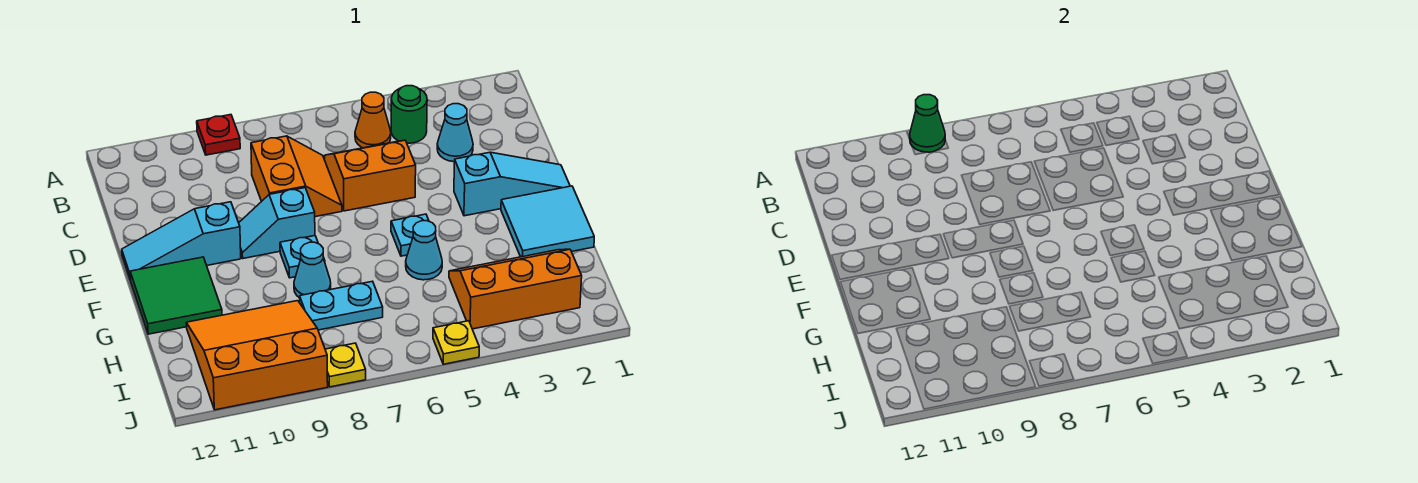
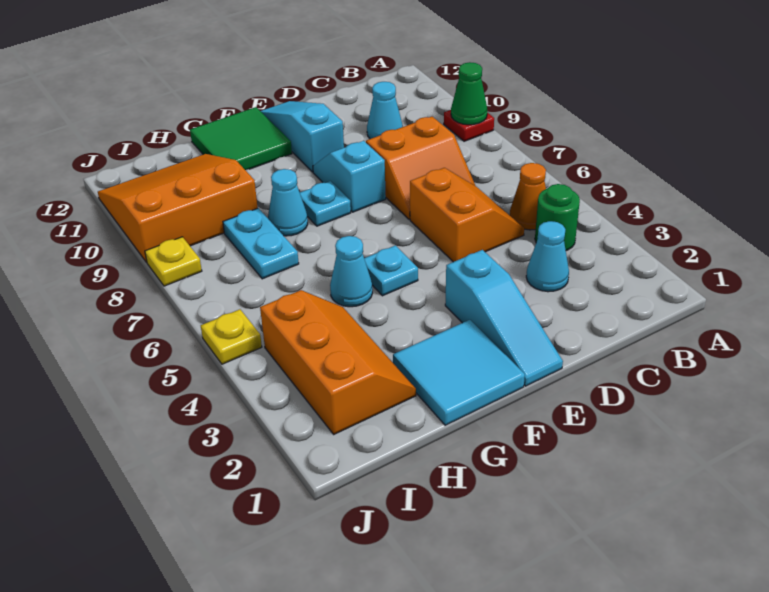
none -> cyan 1x1 cone [367,82,403,139]
orange 3x3 slope [186,301,328,410] -> orange 3x3 slope turned to [98,154,258,262]

